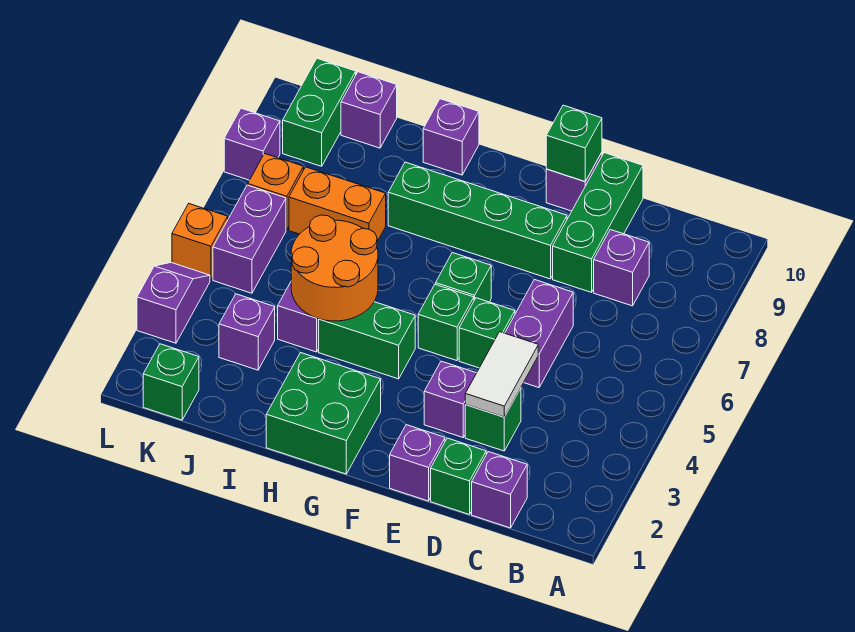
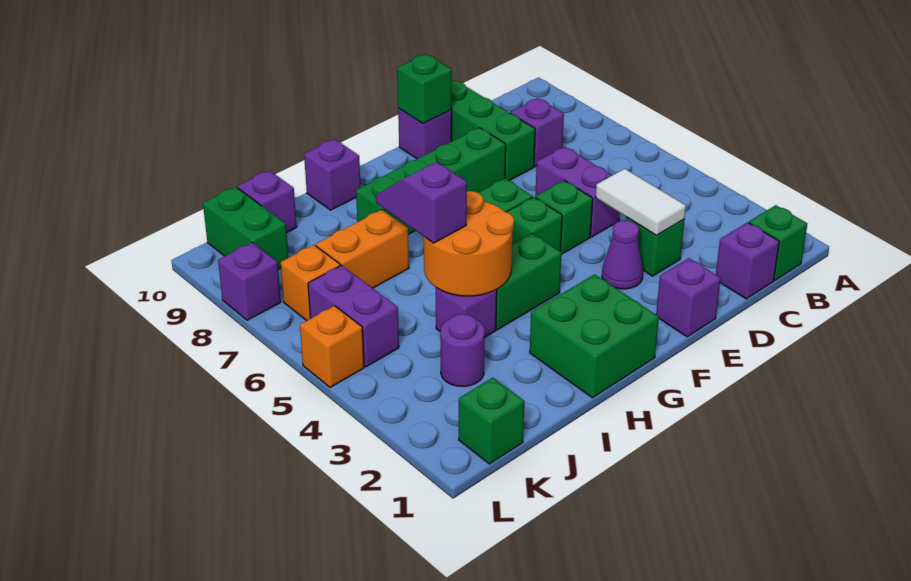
green 1x1 brick [431,438,486,515] -> green 1x1 brick moved to [749,205,807,280]
purple 1x1 brick [424,361,476,437] -> purple 1x1 cone [602,221,643,289]
purple 1x1 brick [219,294,275,370] -> purple 1x1 round brick [440,314,485,387]
purple 1x2 slope [137,263,210,343] -> purple 1x2 slope moved to [376,162,467,243]

